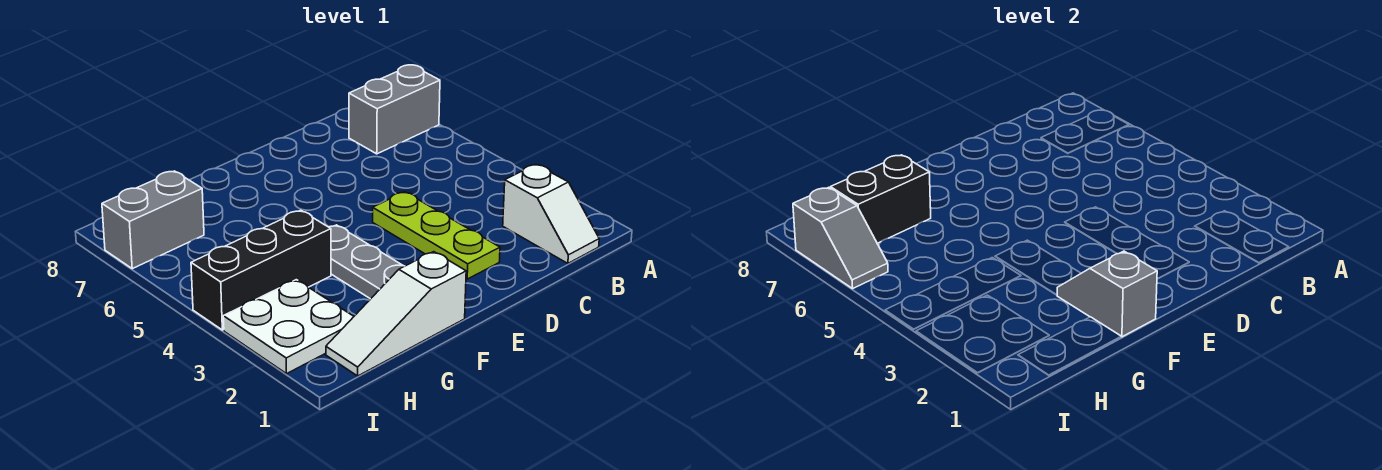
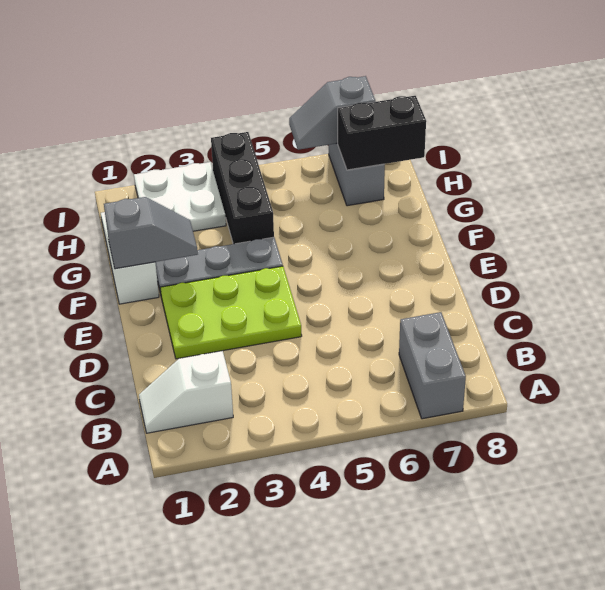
lime 1x3 plate [373,192,500,279] -> lime 2x3 plate [160,266,302,359]
black 1x2 brick [831,155,931,243] -> black 1x2 brick turned to [337,96,426,170]

